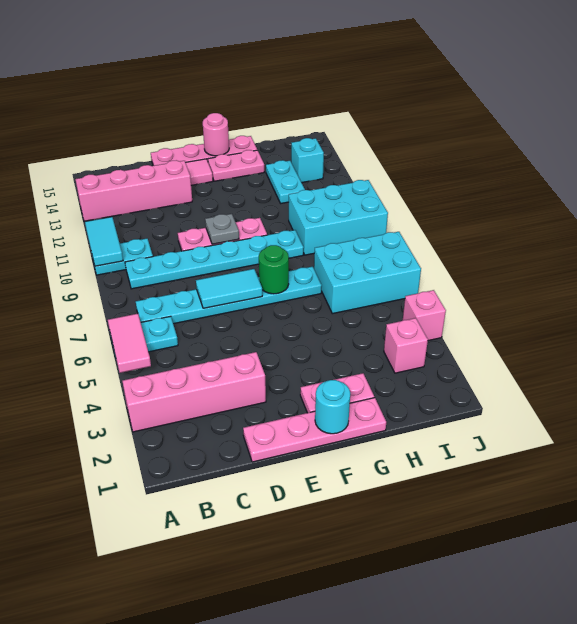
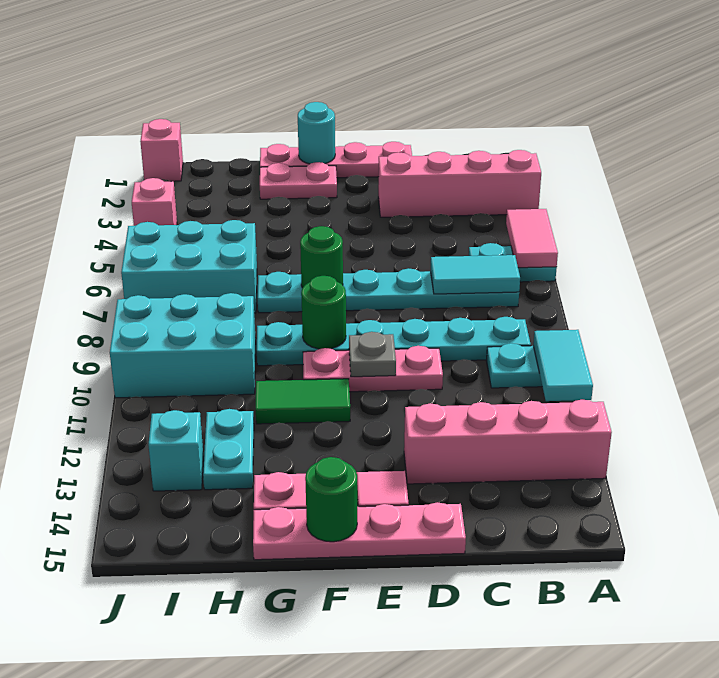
cyan 1x2 tile [196,269,262,308] -> cyan 1x2 tile moved to [430,255,520,294]
none -> green 1x1 round brick [301,276,346,349]
none -> green 1x2 tile [256,379,350,424]
pink 1x1 round brick [203,113,229,156] -> green 1x1 round brick [305,457,357,542]
pink 1x1 brick [384,318,428,373] -> pink 1x1 brick moved to [140,119,183,181]

